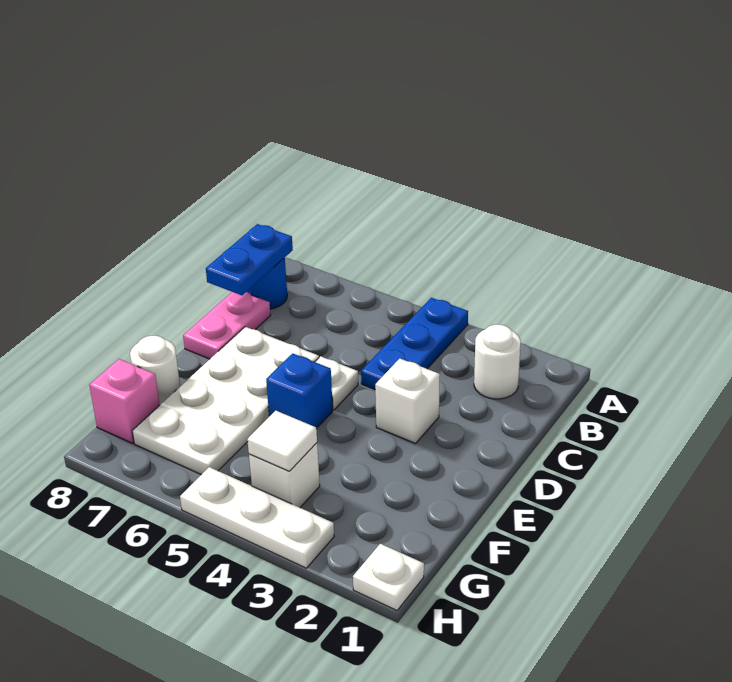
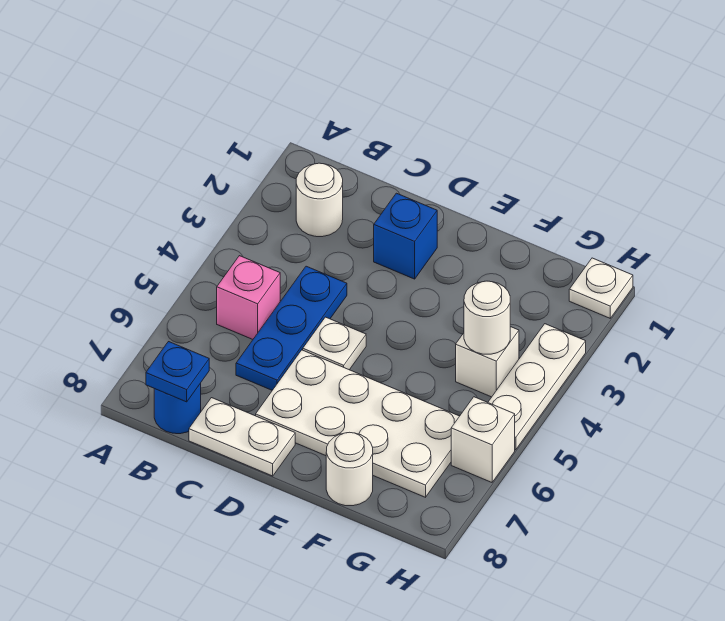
blue 1x3 plate [361,298,468,389] -> blue 1x3 plate turned to [236,266,347,390]
blue 1x2 plate [206,224,293,295] -> blue 1x1 plate [146,342,209,402]
pink 1x2 plate [183,292,271,359] -> white 1x2 plate [189,398,295,476]
white 1x1 brick [375,359,440,444] -> white 1x1 brick moved to [451,397,515,482]
blue 1x1 brick [266,353,333,429] -> blue 1x1 brick moved to [374,193,437,279]
white 1x1 tile [247,411,317,471] -> white 1x1 round brick [464,281,510,354]
pink 1x1 brick [90,359,159,443] -> pink 1x1 brick moved to [217,256,280,339]

